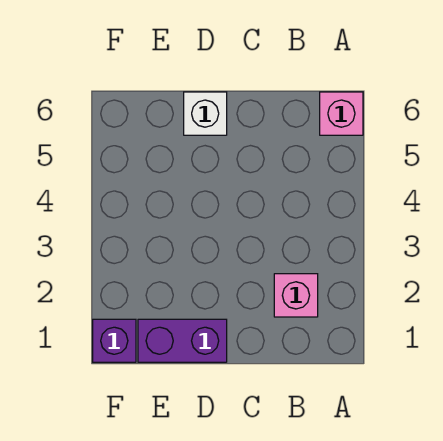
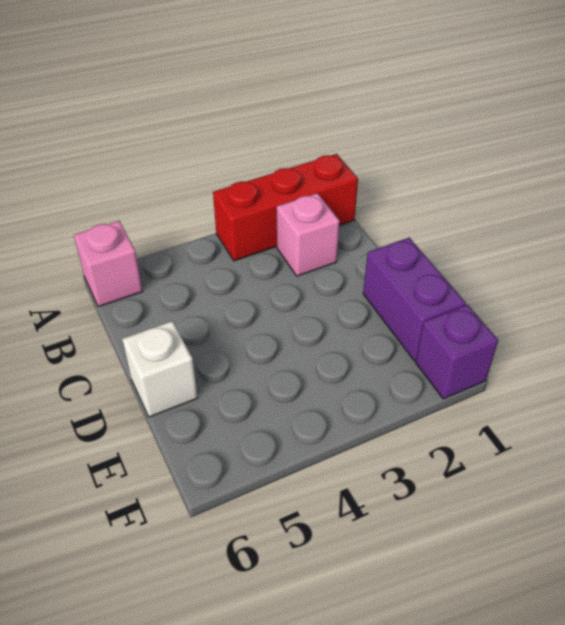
none -> red 1x3 brick [213,154,358,261]

